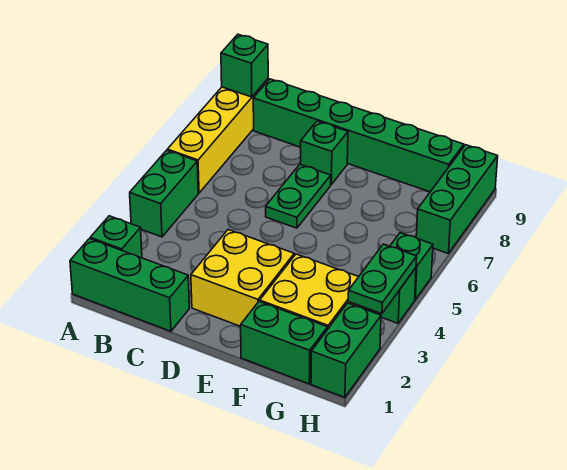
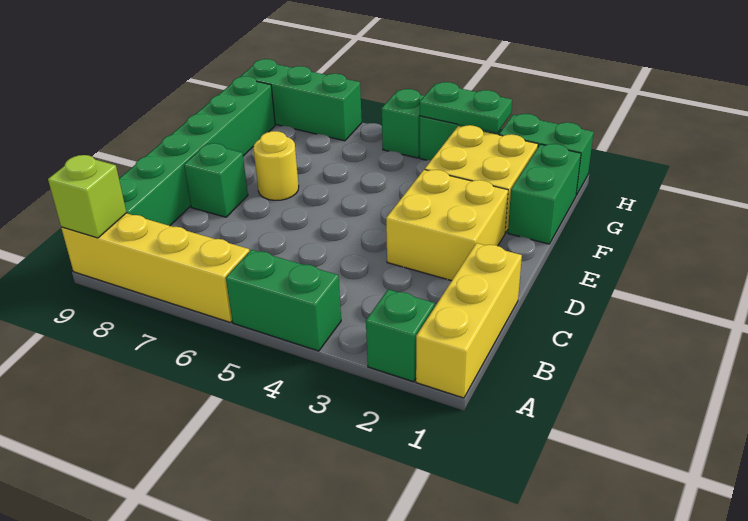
green 1x3 brick [70,239,189,331] -> yellow 1x3 brick [416,243,522,398]
green 1x1 brick [221,34,268,97] -> lime 1x1 brick [48,155,126,238]
green 1x2 plate [266,164,331,228] -> none
none -> yellow 1x1 round brick [253,131,299,200]

